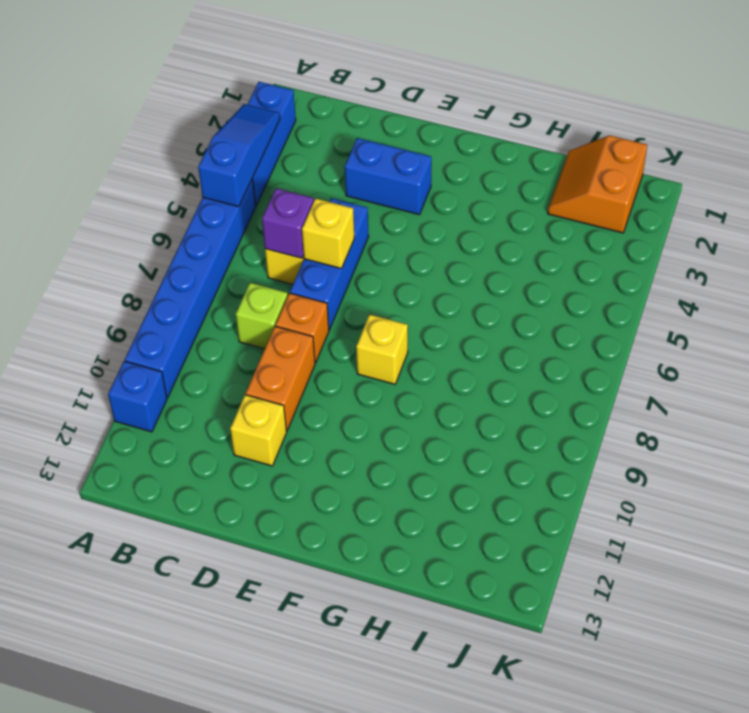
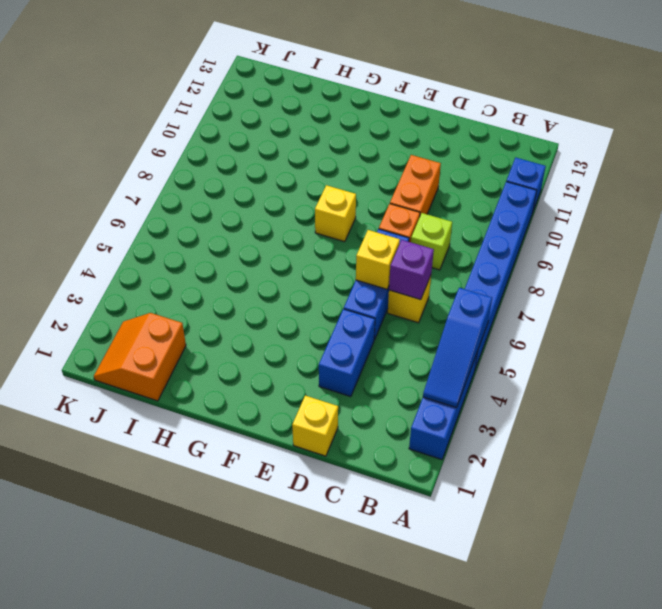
blue 1x2 brick [345,138,431,215] -> blue 1x2 brick turned to [319,309,375,397]
yellow 1x1 brick [230,395,287,466] -> yellow 1x1 brick moved to [292,396,338,456]
orange 2x2 slope [548,135,647,233] -> orange 2x2 slope turned to [94,313,186,401]

